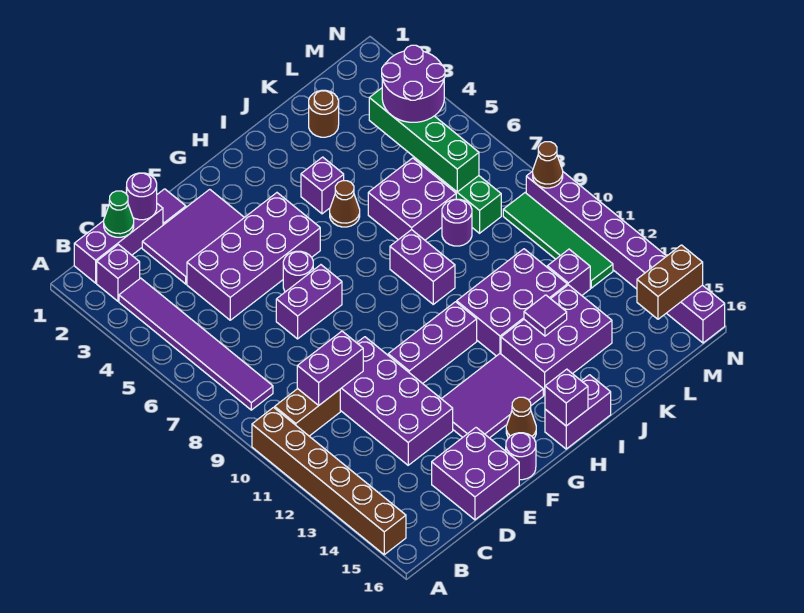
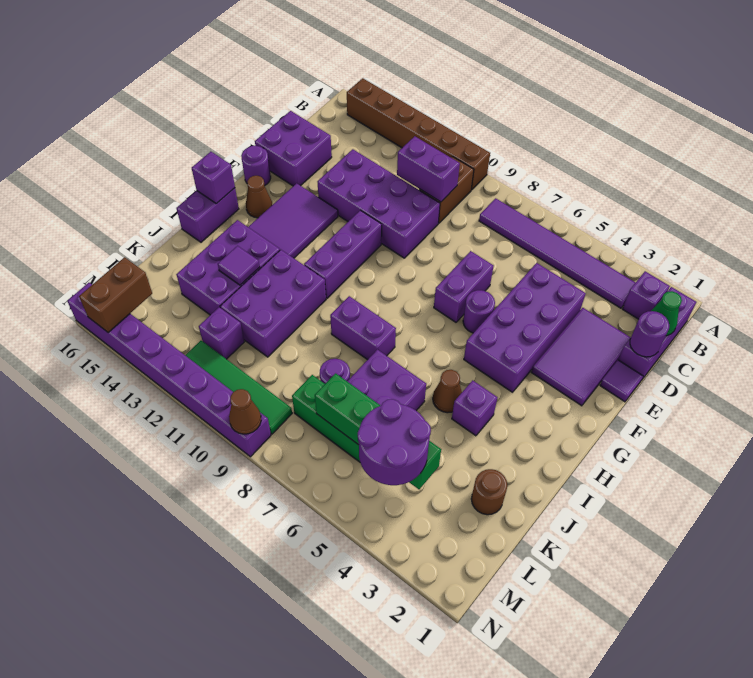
purple 1x2 brick [297,331,363,406] -> purple 1x2 brick turned to [397,136,460,202]

